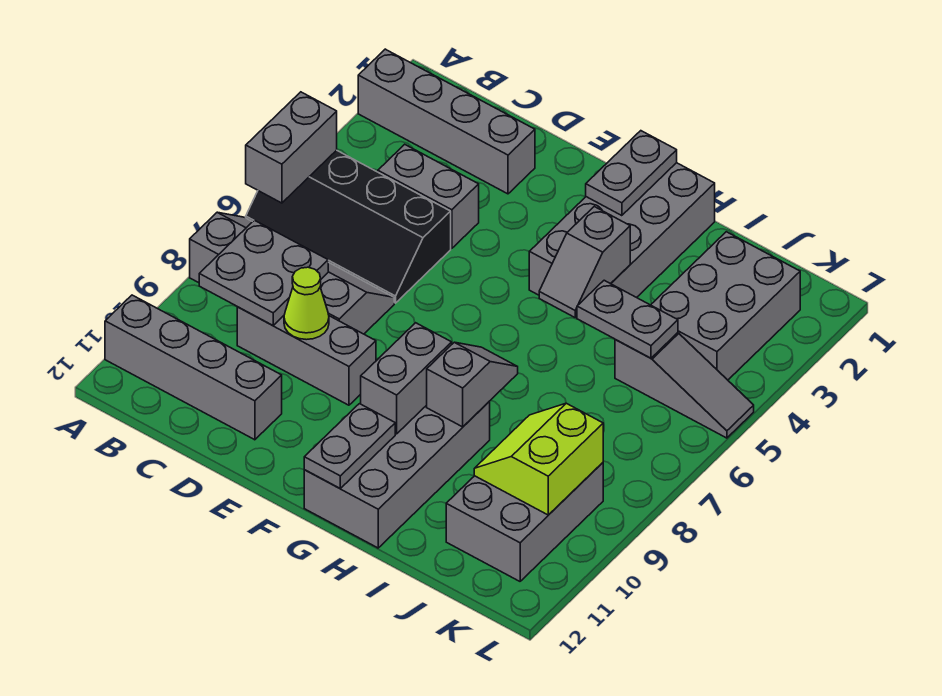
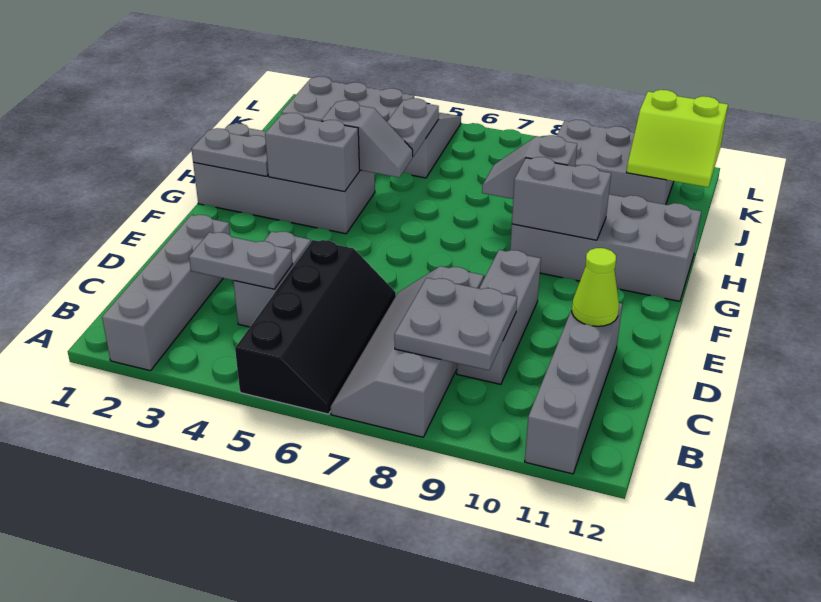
grey 1x2 brick [246,92,337,203] -> grey 1x2 brick moved to [265,113,360,191]
lime 1x1 cone [284,267,329,340] -> lime 1x1 cone moved to [572,248,619,326]
grey 1x2 plate [304,404,395,488] -> grey 1x2 plate moved to [189,232,292,289]
lime 2x2 slope [474,403,603,515] -> lime 2x2 slope moved to [626,90,728,187]

